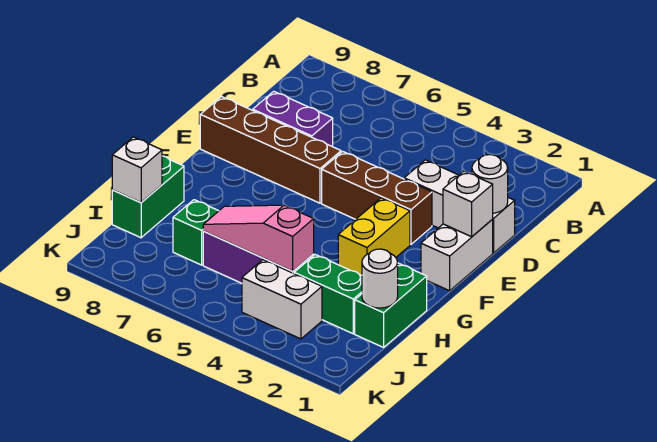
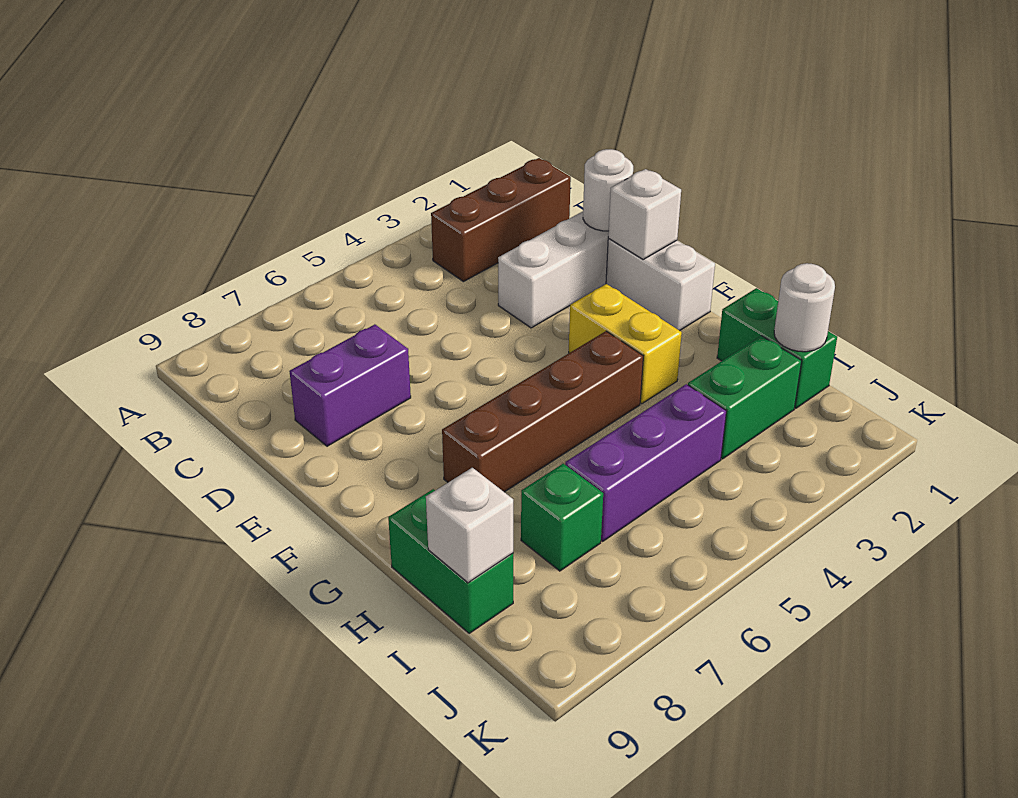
brown 1x3 brick [322,151,432,244] -> brown 1x3 brick moved to [431,158,571,282]
brown 1x4 brick [200,97,341,203] -> brown 1x4 brick moved to [442,331,643,492]
pink 1x3 slope [203,205,314,271] -> none
white 1x2 brick [242,260,322,339] -> none

